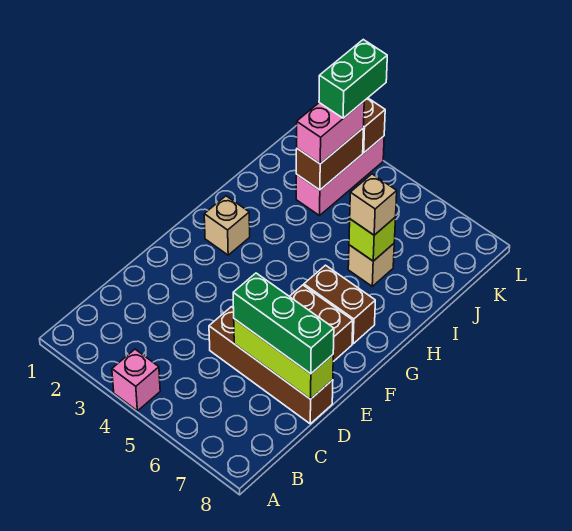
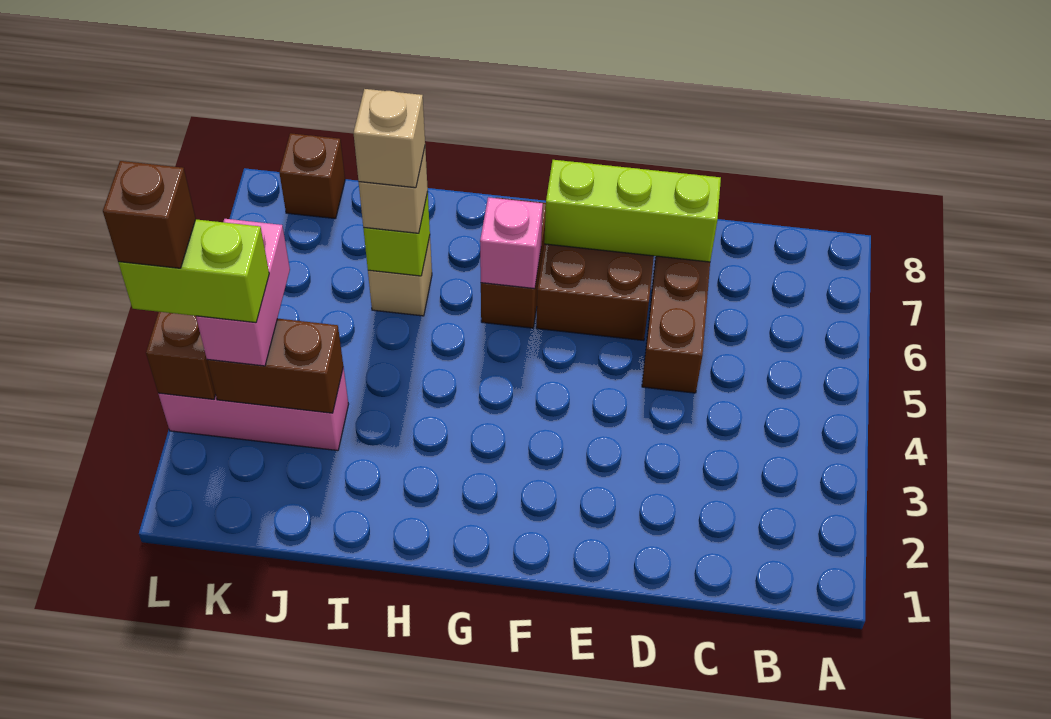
pink 1x1 brick [112,349,160,411] -> pink 1x1 brick moved to [480,197,543,289]
lime 1x3 brick [234,319,333,399] -> lime 1x3 brick turned to [544,160,721,262]
green 1x3 brick [233,273,334,374] -> none
tan 1x1 brick [204,196,250,255] -> tan 1x1 brick moved to [353,89,425,188]
pink 1x2 brick [297,101,364,164] -> pink 1x2 brick turned to [196,219,290,366]
green 1x2 brick [319,40,387,118] -> lime 1x2 brick [118,219,269,323]
none -> brown 1x1 brick [279,133,345,219]
none -> brown 1x1 brick [103,161,196,268]

